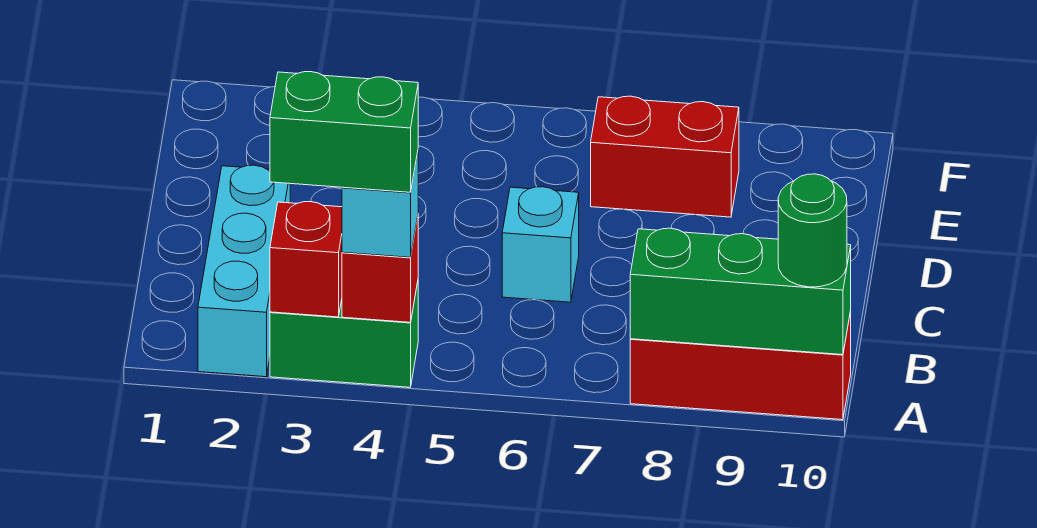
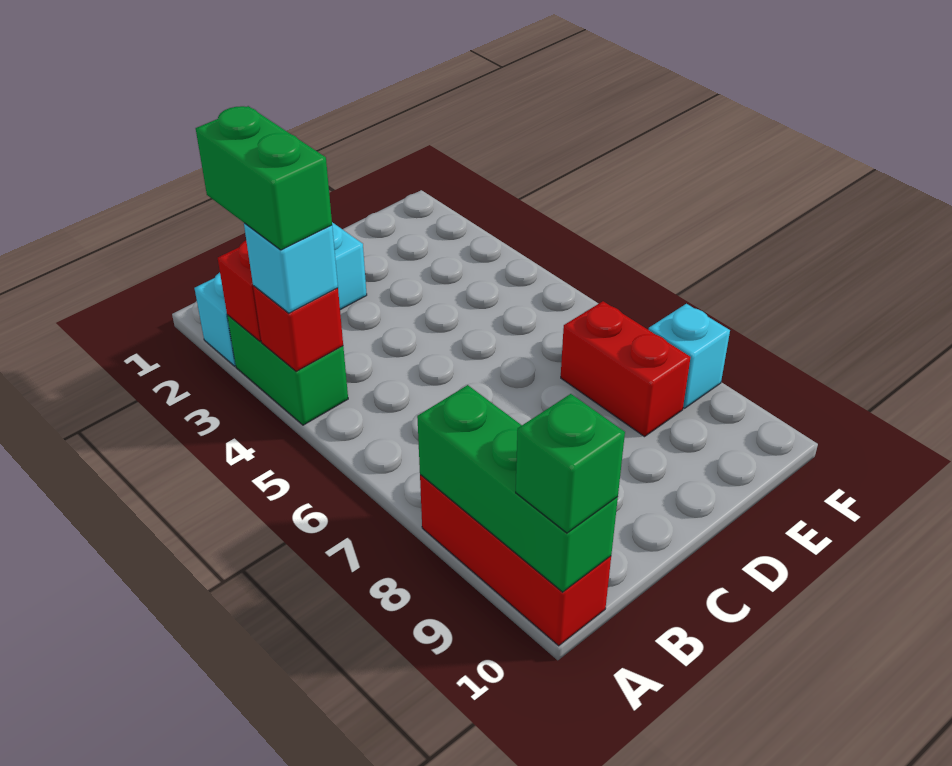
green 1x1 round brick [778,174,847,287] -> green 1x1 brick [516,394,625,533]
cyan 1x1 brick [502,187,579,302] -> cyan 1x1 brick moved to [649,304,730,408]

